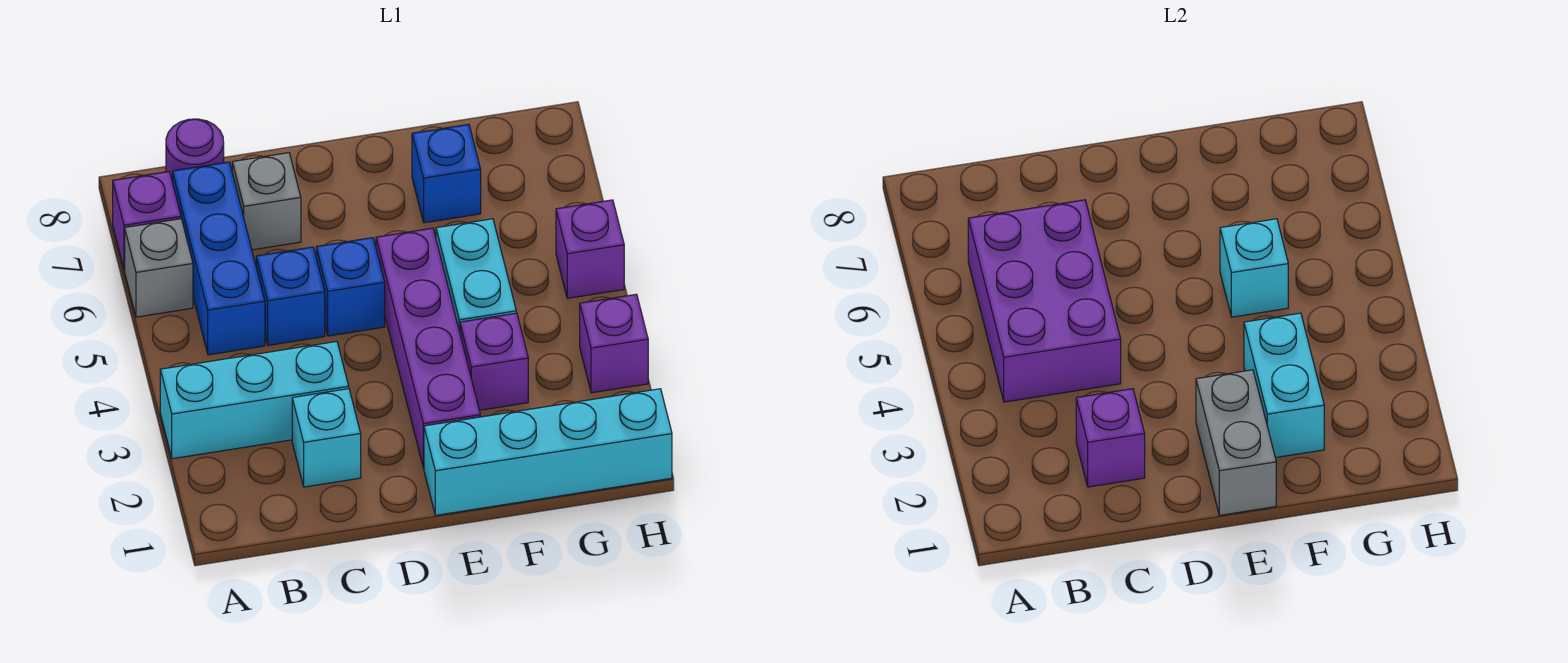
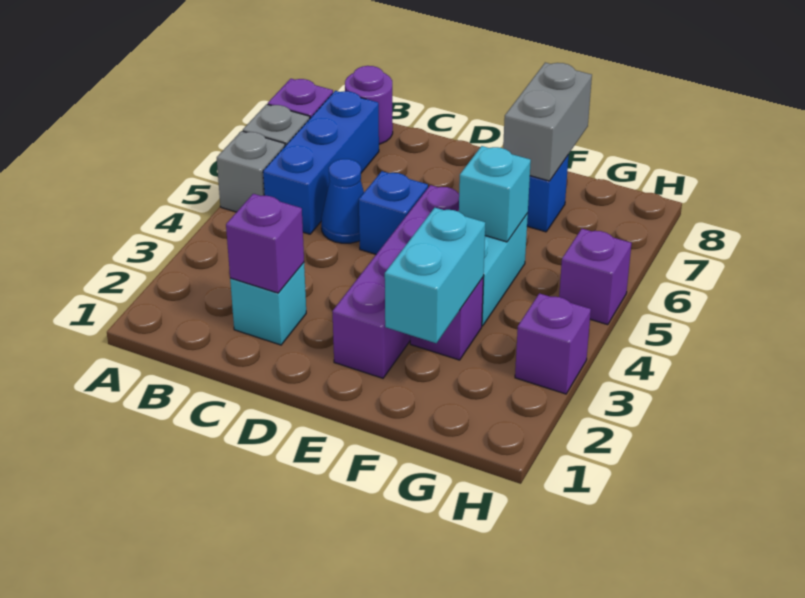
cyan 1x3 brick [160,342,349,459] -> none
purple 2x3 brick [968,200,1121,402] -> none
blue 1x1 brick [256,247,325,345] -> blue 1x1 cone [321,159,364,243]
grey 1x1 brick [232,153,301,250] -> grey 1x1 brick moved to [217,131,285,212]
cyan 1x4 brick [424,389,672,515] -> none
grey 1x2 brick [1196,370,1276,515] -> grey 1x2 brick moved to [503,63,592,181]

